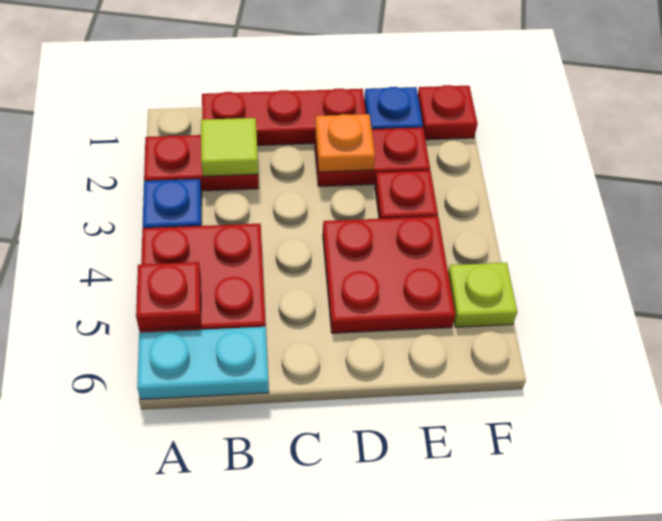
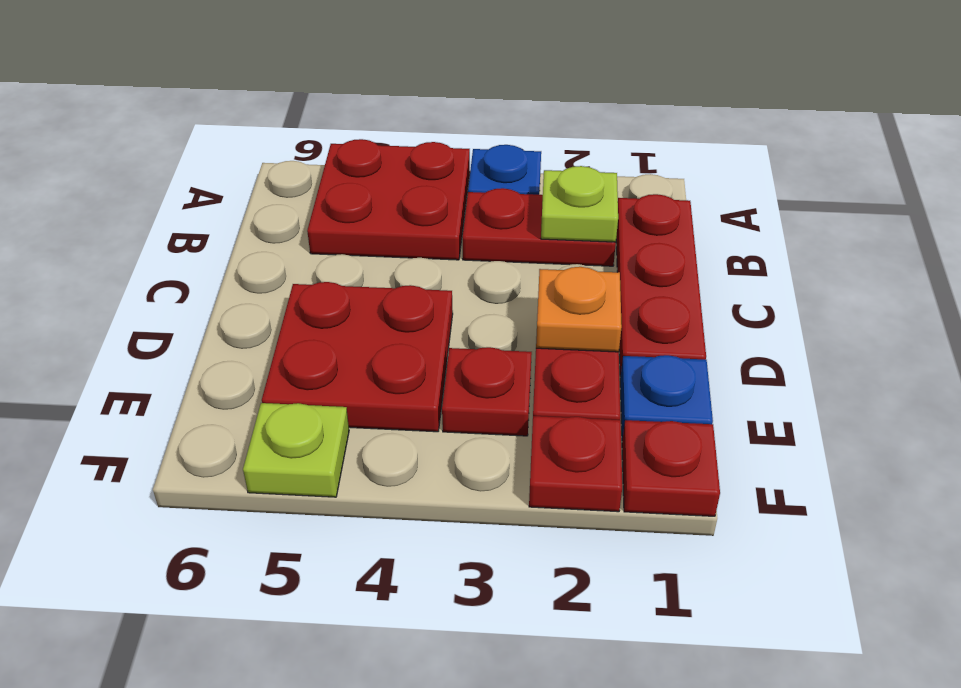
red 1x2 plate [144,135,259,191] -> red 1x2 plate turned to [462,188,616,266]
red 1x1 plate [136,262,201,330] -> red 1x1 plate moved to [529,416,622,512]
cyan 1x2 plate [137,327,269,400] -> none
lime 1x1 tile [201,118,258,176] -> lime 1x1 plate [541,166,618,242]

